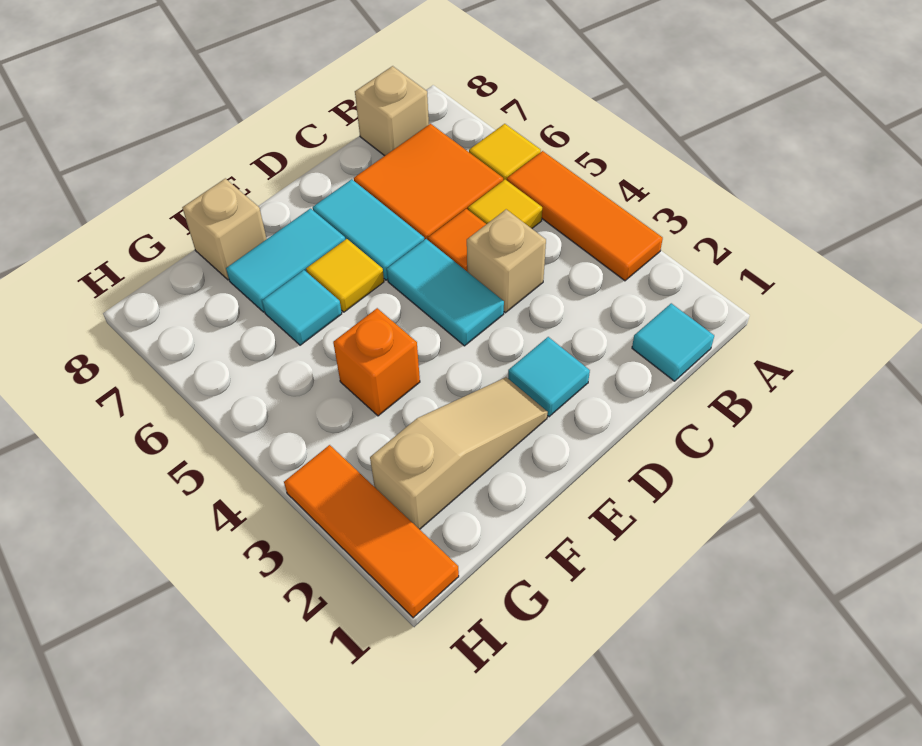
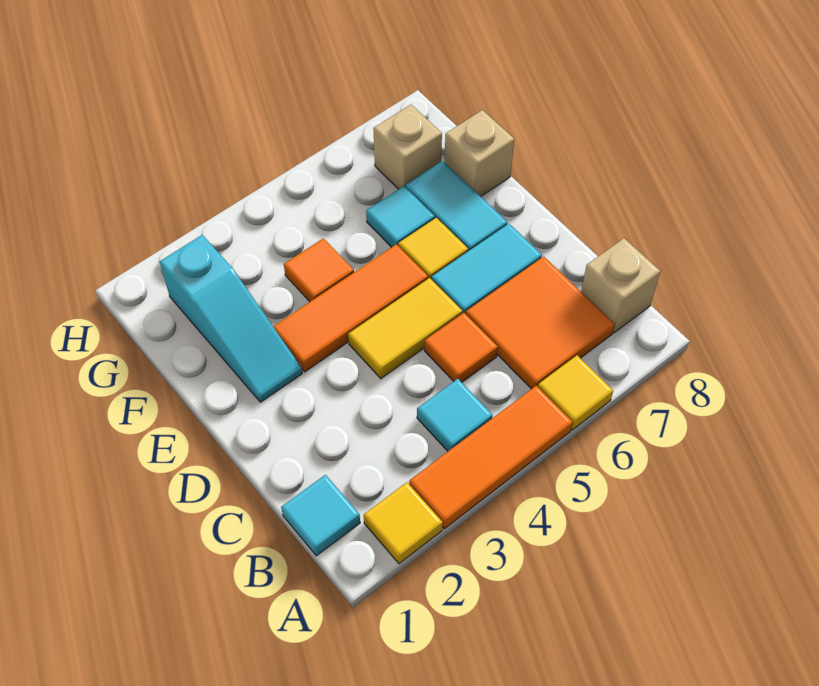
yellow 1x1 tile [468,180,542,228] -> yellow 1x1 tile moved to [364,482,443,564]
tan 1x1 brick [467,209,546,313] -> tan 1x1 brick moved to [373,105,442,189]
cyan 1x1 tile [508,337,590,417] -> cyan 1x1 tile moved to [417,379,493,451]
cyan 1x2 tile [387,239,504,346] -> yellow 1x2 tile [348,278,462,379]
tan 1x3 slope [370,377,548,529] -> cyan 1x3 slope [160,235,302,402]
orange 1x1 brick [333,308,420,416] -> orange 1x1 tile [284,238,354,302]
orange 1x3 tile [284,445,459,618] -> orange 1x3 tile moved to [273,244,428,372]

